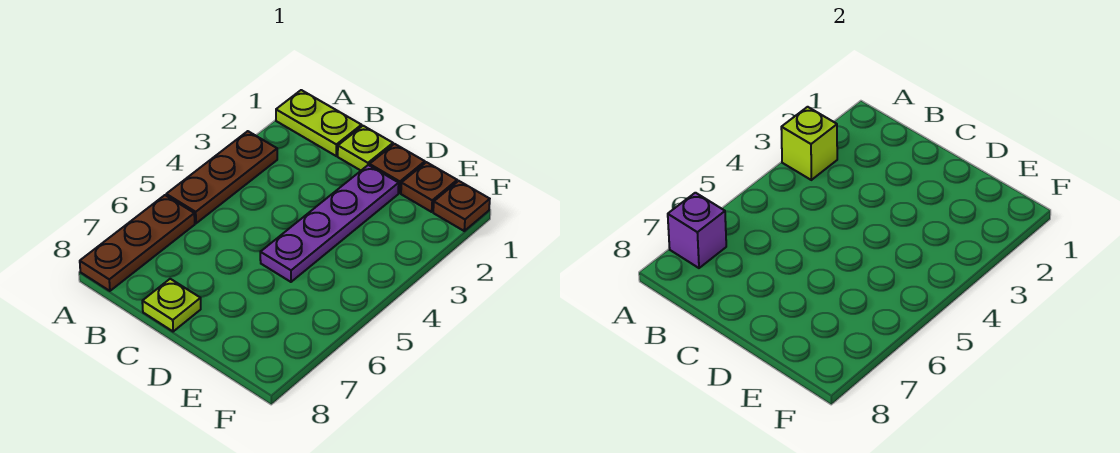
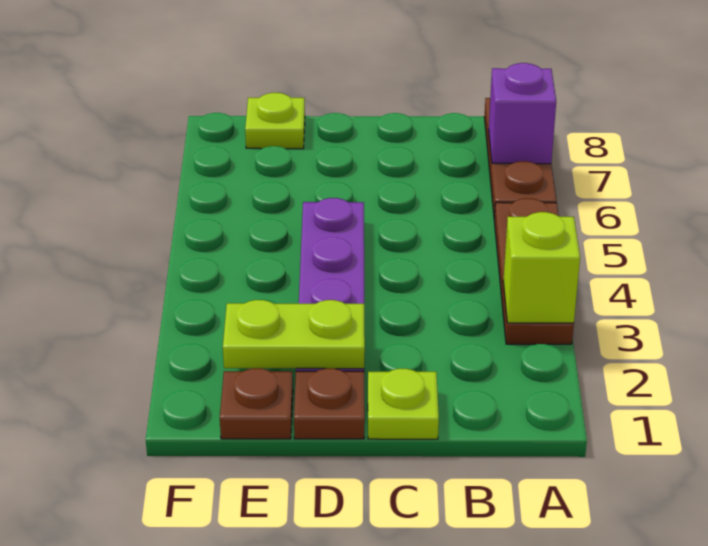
lime 1x2 plate [276,90,361,156] -> lime 1x2 plate moved to [223,300,365,369]
lime 1x1 plate [142,279,201,331] -> lime 1x1 plate moved to [245,93,305,149]
brown 1x1 plate [433,181,490,231] -> none

